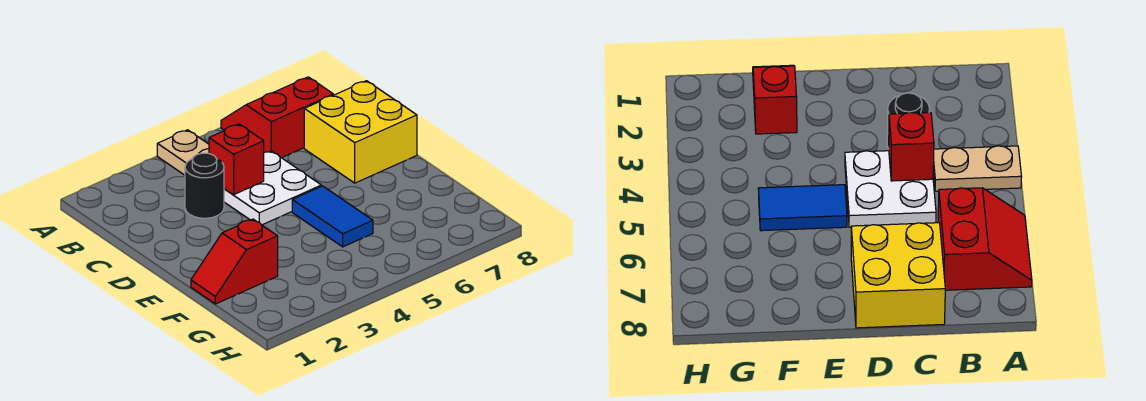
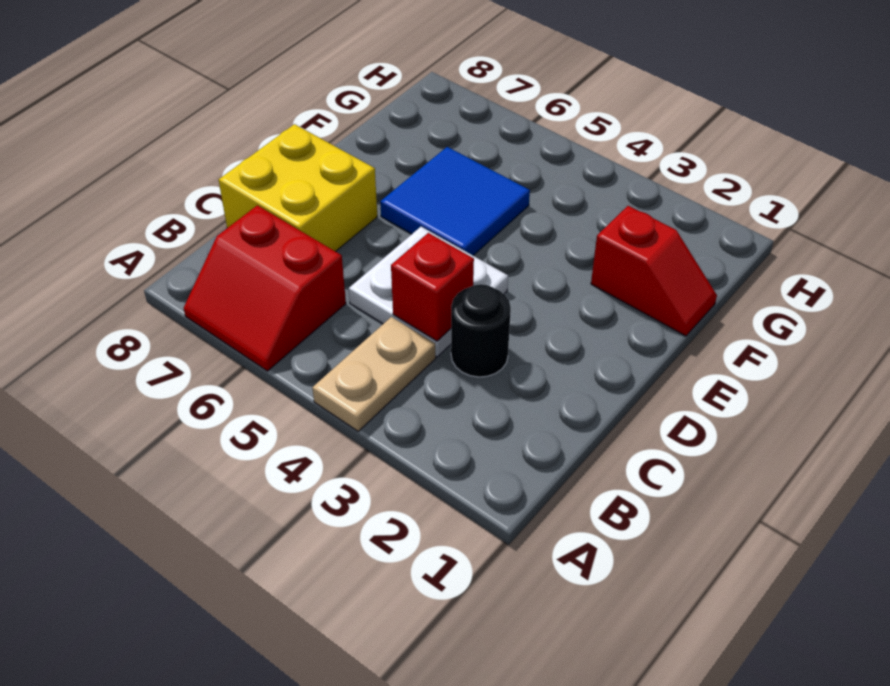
blue 1x2 tile [292,186,373,247] -> blue 2x2 tile [380,147,530,255]

